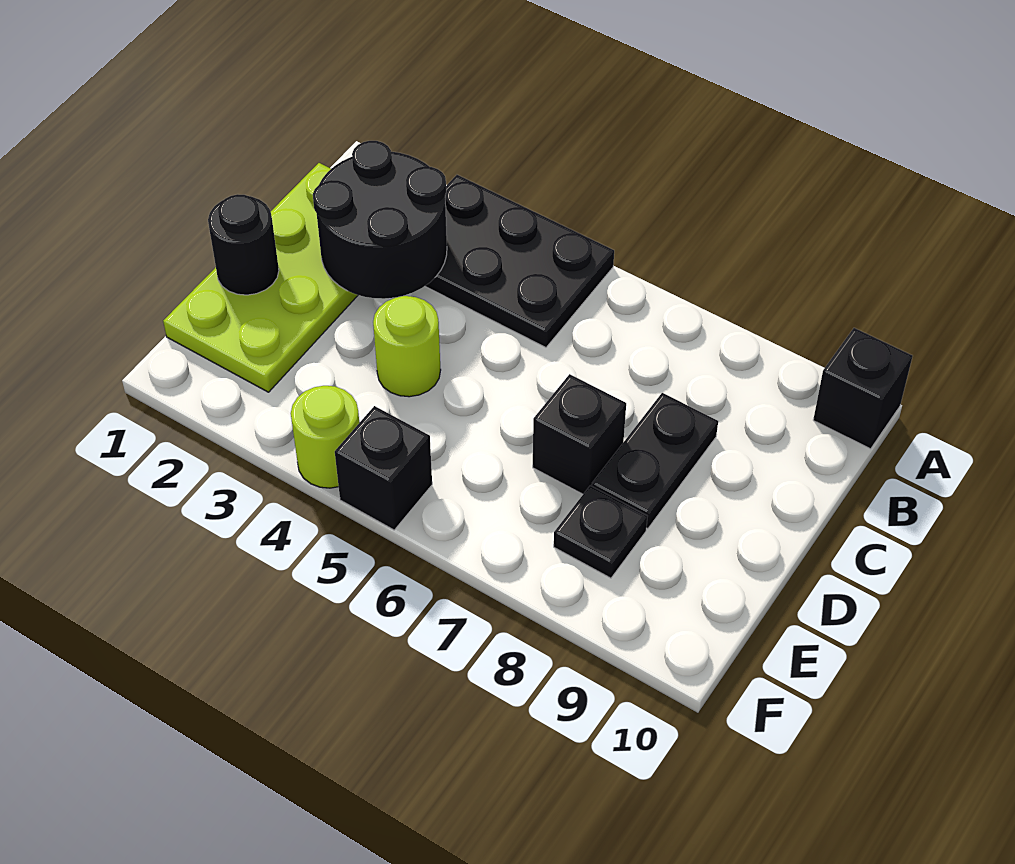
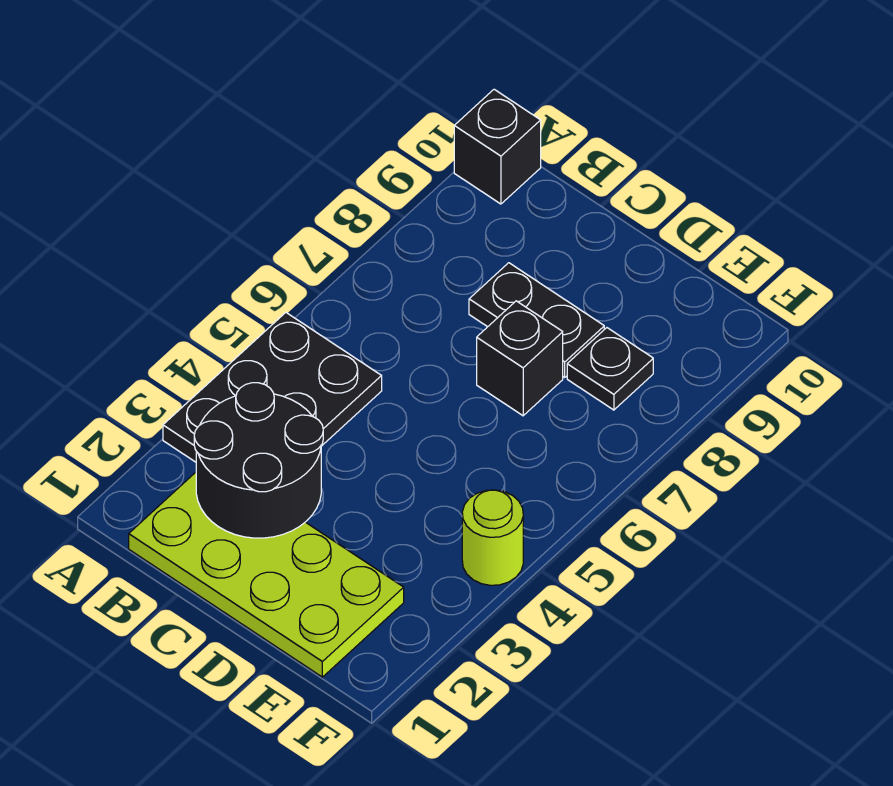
black 1x1 round brick [208,194,279,295] -> none
lime 1x1 round brick [373,296,441,397] -> none
black 1x1 brick [335,406,432,530] -> none

